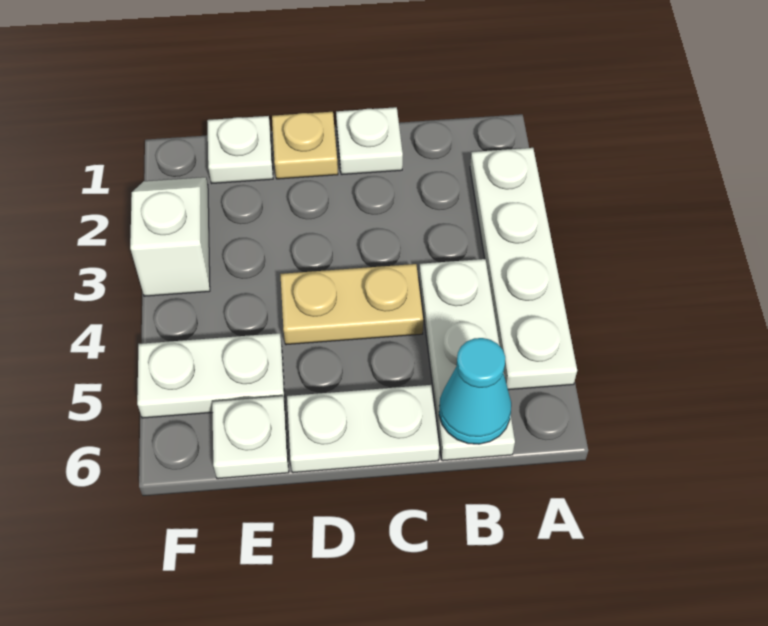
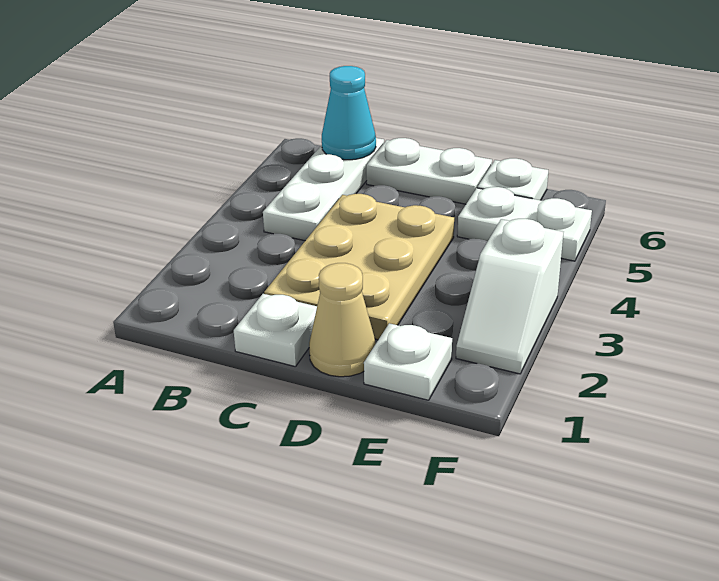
white 1x4 plate [470,148,577,390] -> none
tan 1x2 plate [280,264,423,345] -> tan 2x3 plate [264,194,454,340]
tan 1x1 plate [272,112,338,179] -> tan 1x1 cone [309,263,376,377]

